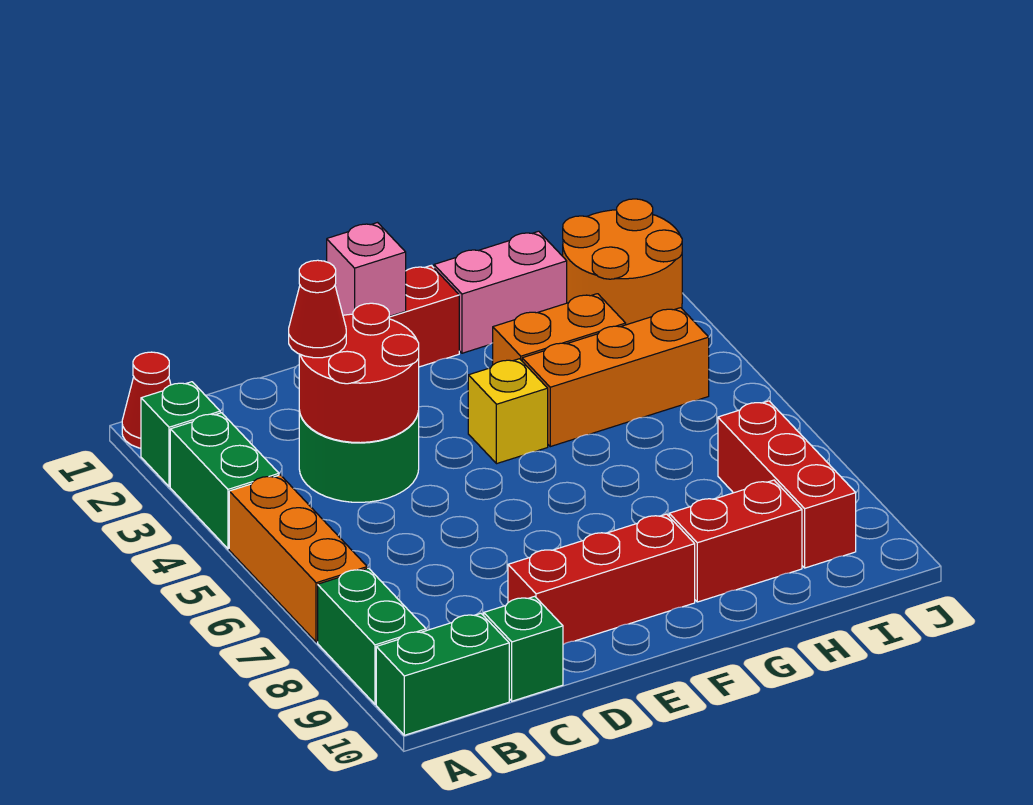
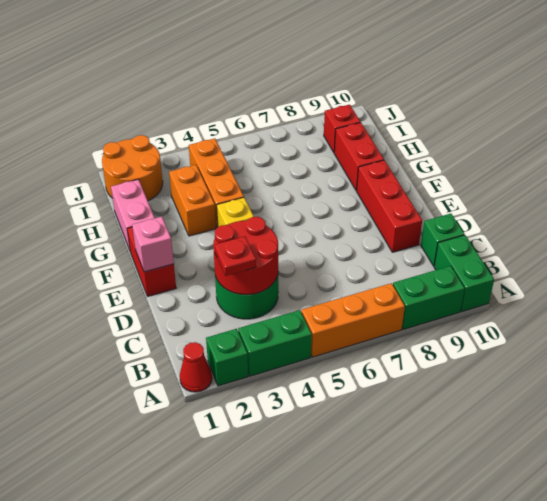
red 1x1 cone [289,260,346,358] -> red 1x1 plate [215,236,256,276]
red 1x3 brick [718,401,856,568] -> red 1x1 brick [324,105,360,152]

